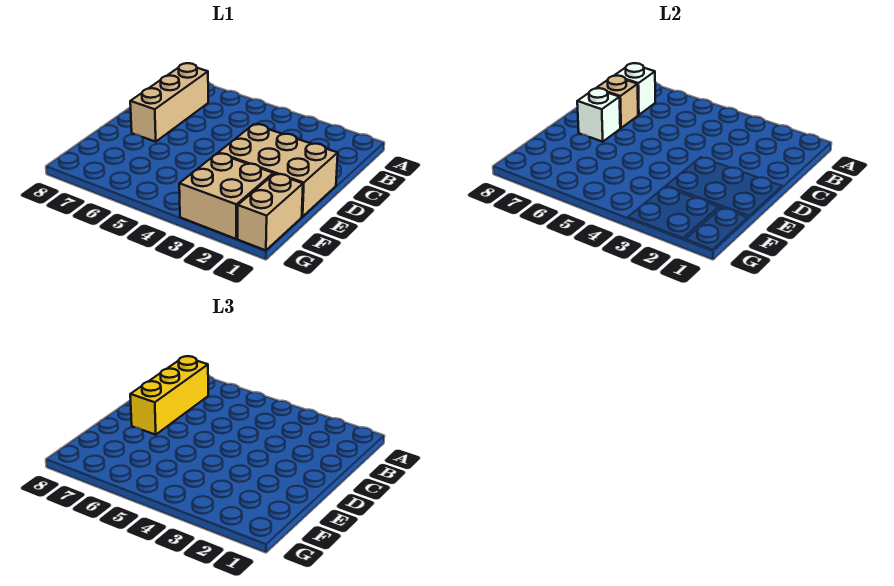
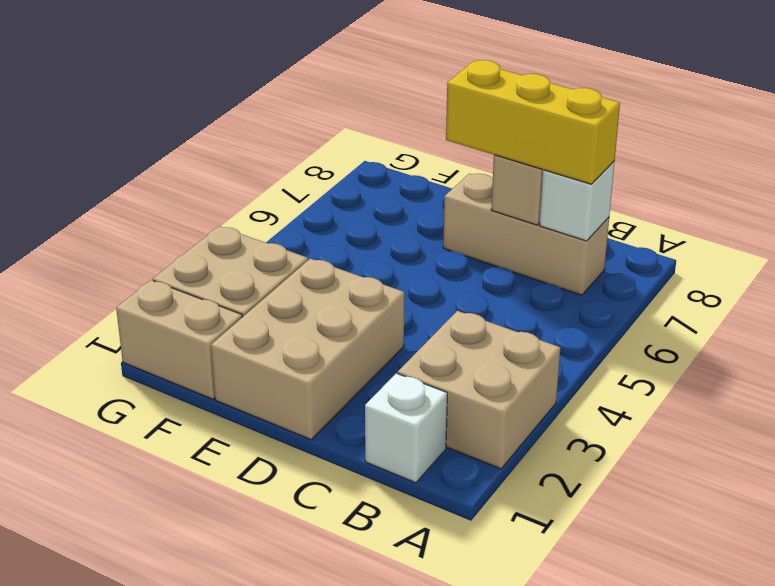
none -> tan 2x2 brick [398,311,560,469]
white 1x1 brick [577,88,620,142] -> white 1x1 brick moved to [365,373,447,483]

